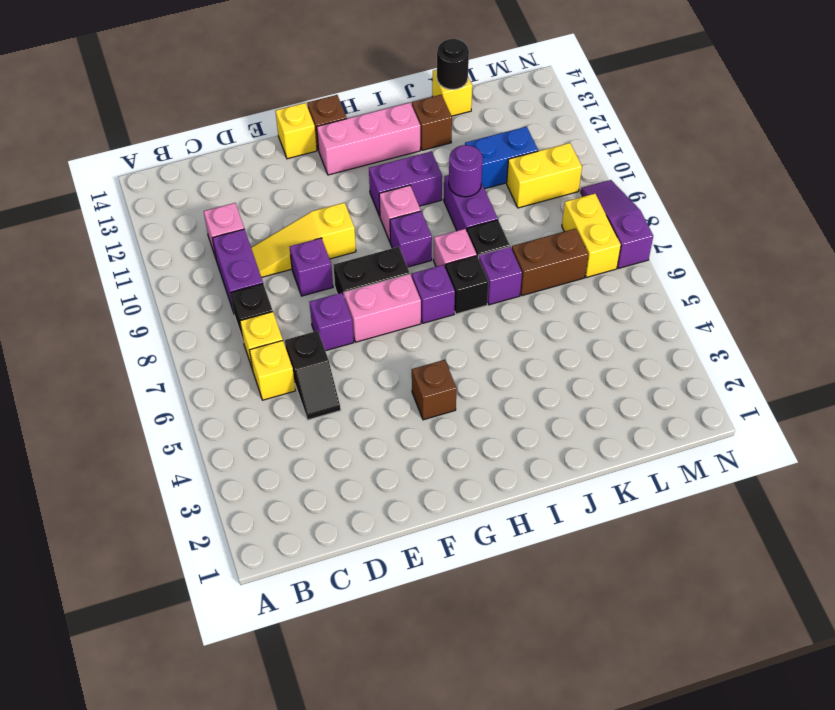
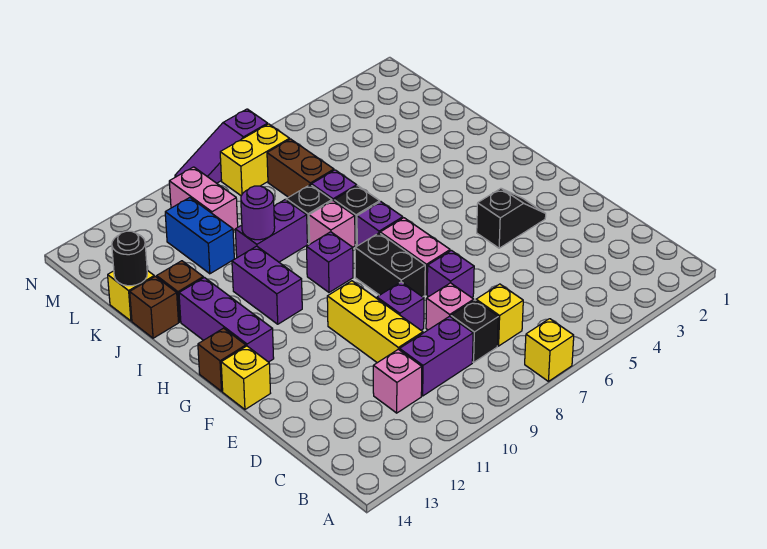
yellow 1x1 brick [250,341,296,400] -> yellow 1x1 brick moved to [525,319,574,381]
black 1x2 slope [285,331,341,420] -> black 1x2 slope moved to [477,188,546,248]
yellow 1x3 slope [251,203,356,277] -> yellow 1x3 brick [327,281,423,363]
brown 1x1 brick [412,360,457,420] -> brown 1x1 brick moved to [130,276,179,338]
pink 1x3 brick [317,103,420,175] -> purple 1x3 brick [179,278,274,362]
pink 1x1 brick [379,185,421,242] -> pink 1x1 brick moved to [426,283,474,330]
yellow 1x2 brick [507,143,582,208] -> pink 1x2 brick [169,167,238,230]

